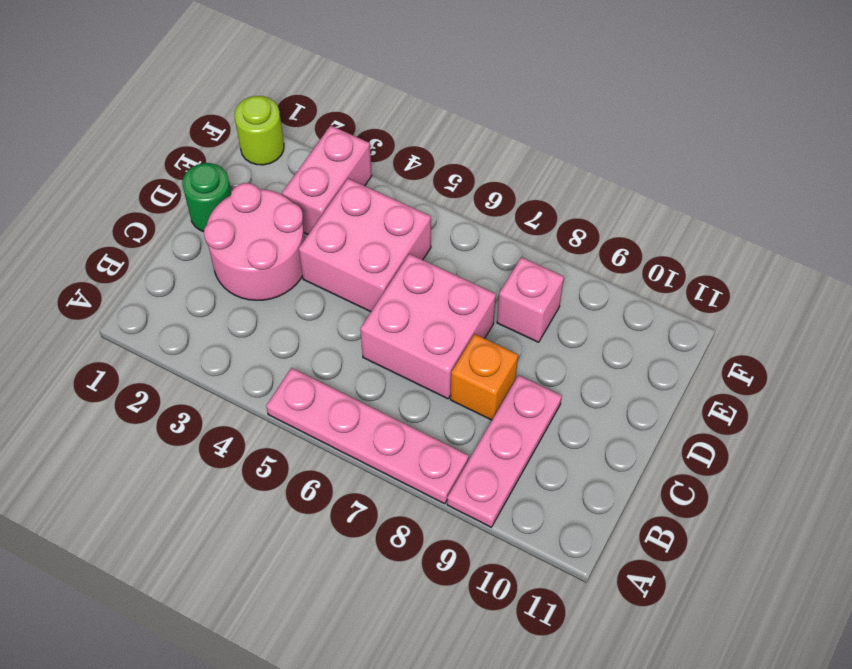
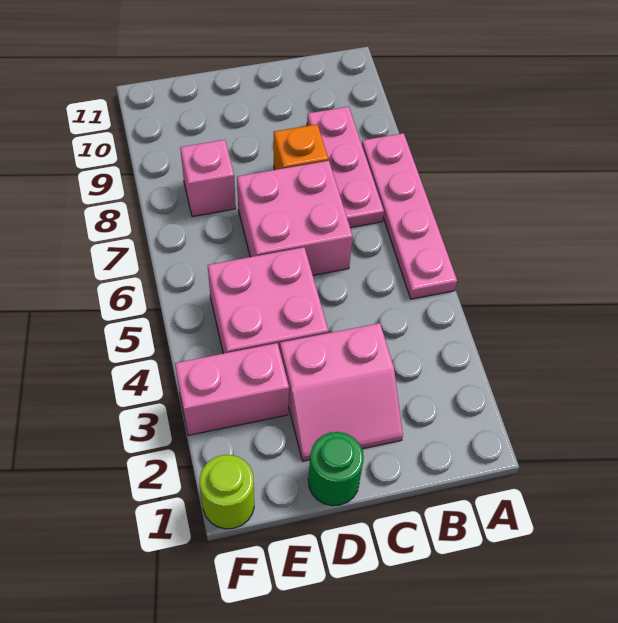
pink 1x3 plate [447,375,562,527] -> pink 1x3 plate turned to [307,107,384,228]
pink 2x2 round brick [204,183,305,300] -> pink 2x2 slope [280,323,403,461]

